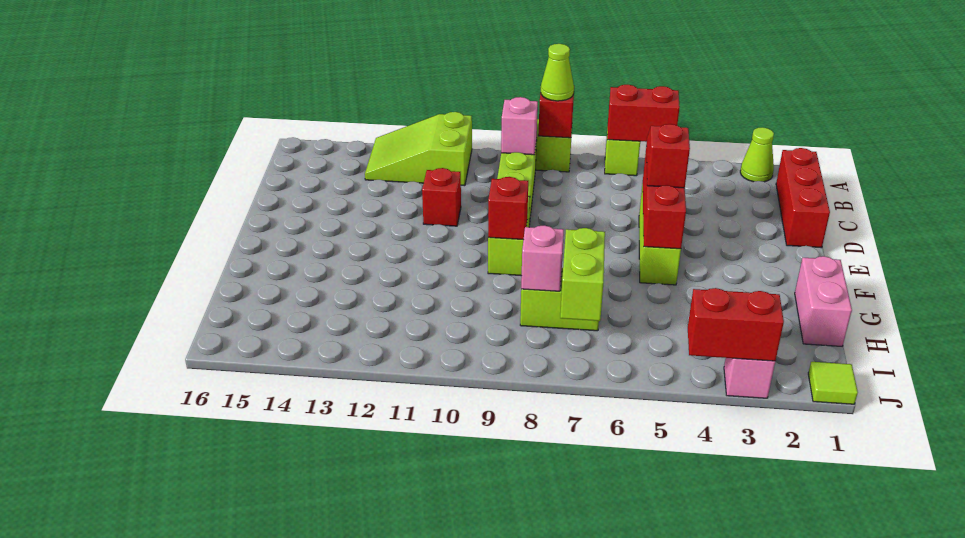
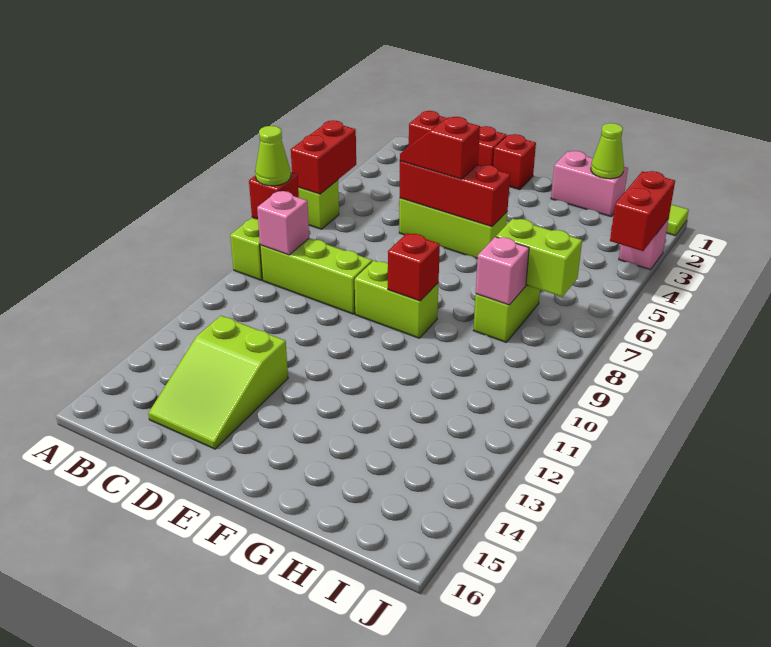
lime 1x1 cone [740,127,774,182] -> lime 1x1 cone moved to [591,123,624,179]
lime 2x3 slope [365,112,472,186] -> lime 2x3 slope moved to [148,316,288,449]
red 1x1 brick [422,168,461,226] -> red 1x1 brick moved to [493,134,536,190]

